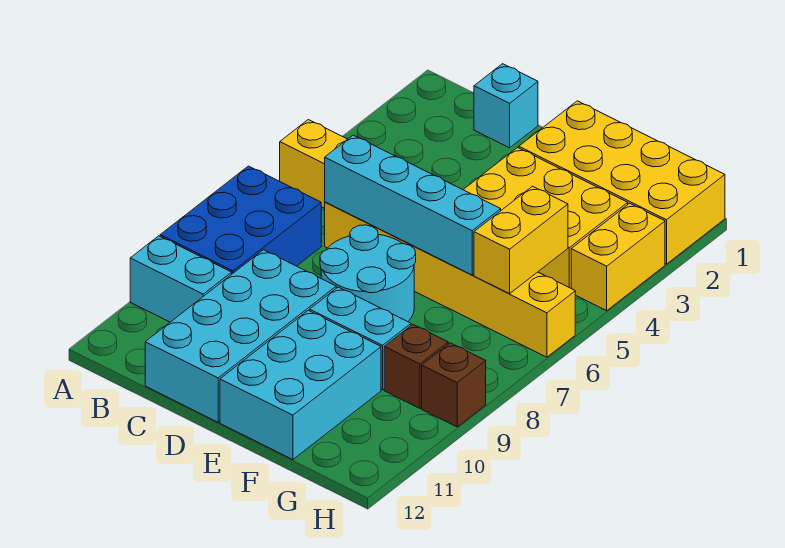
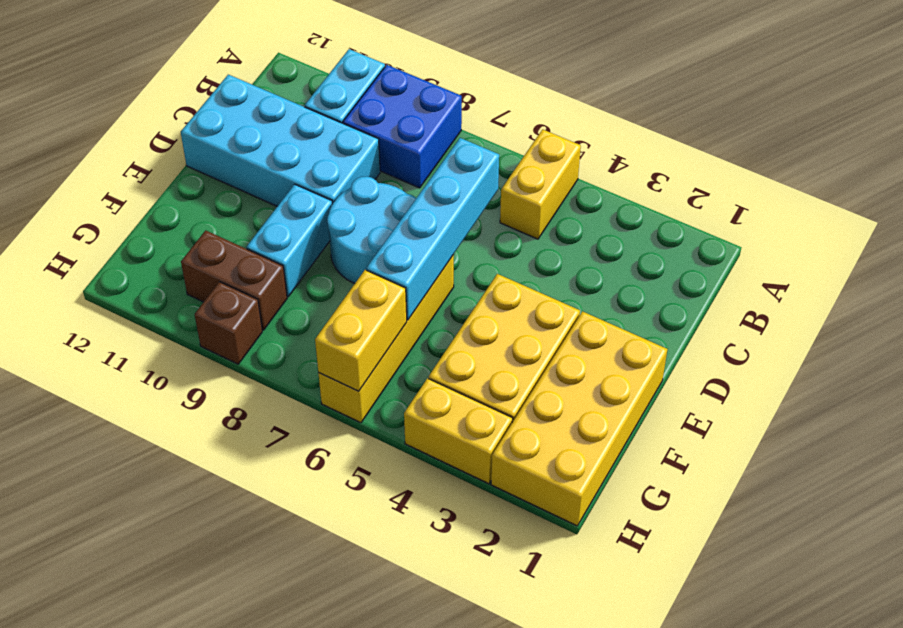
blue 2x3 brick [160,166,321,274] -> blue 2x2 brick [343,65,462,188]
cyan 1x1 brick [474,64,538,148] -> none
yellow 1x6 brick [325,202,575,357] -> yellow 1x4 brick [318,255,454,423]
cyan 2x3 brick [220,310,381,460] -> none
yellow 1x2 brick [474,186,568,294] -> yellow 1x2 brick turned to [315,270,407,391]
brown 1x1 brick [384,325,448,408] -> brown 1x2 brick [181,230,287,330]

